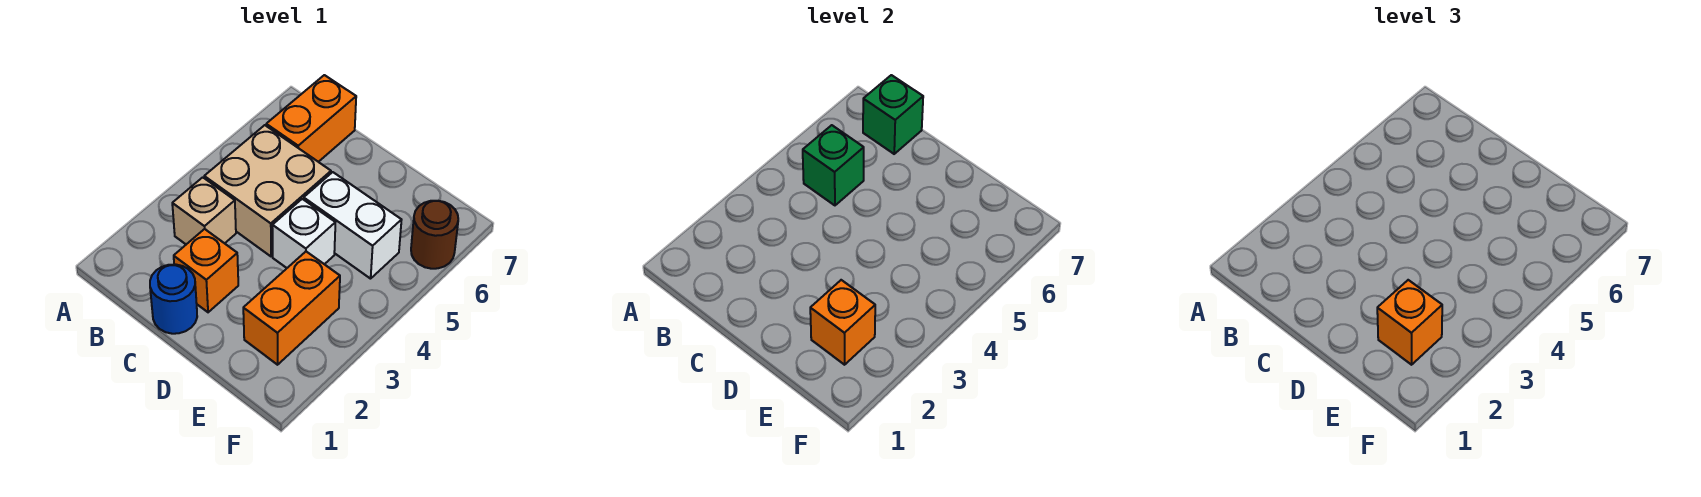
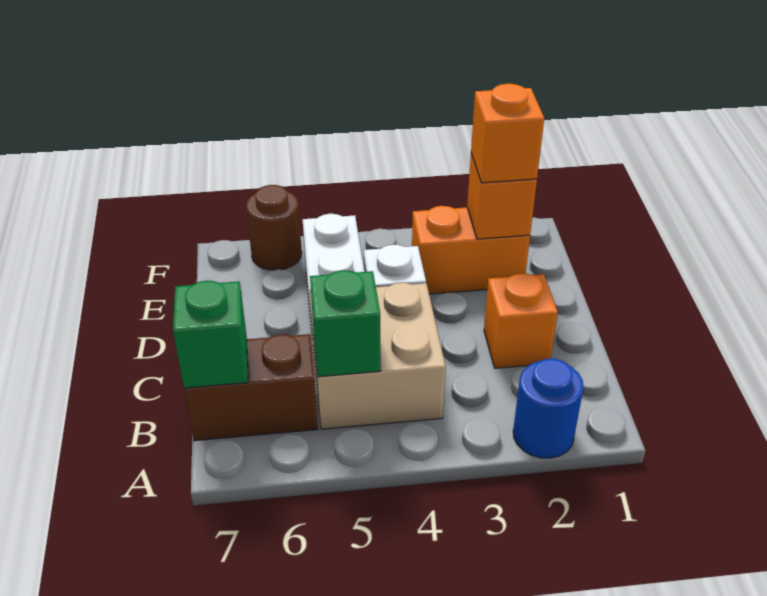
tan 1x1 brick [172,177,236,244] -> none
orange 1x2 brick [266,75,356,162] -> brown 1x2 brick [184,334,318,441]
blue 1x1 round brick [150,264,197,334] -> blue 1x1 round brick moved to [513,359,584,458]

